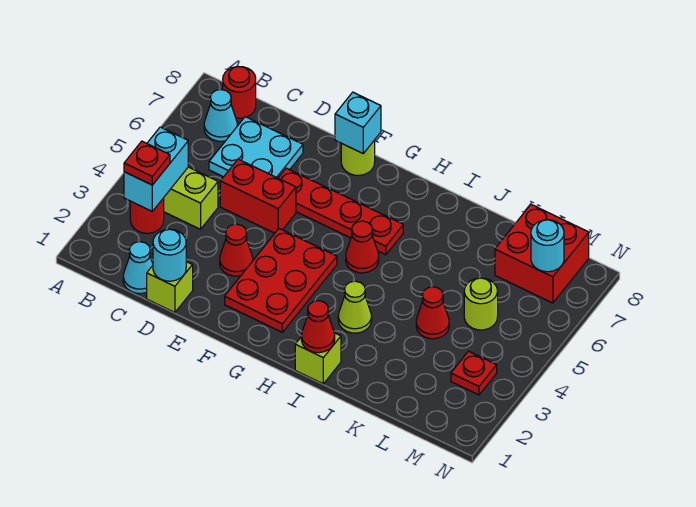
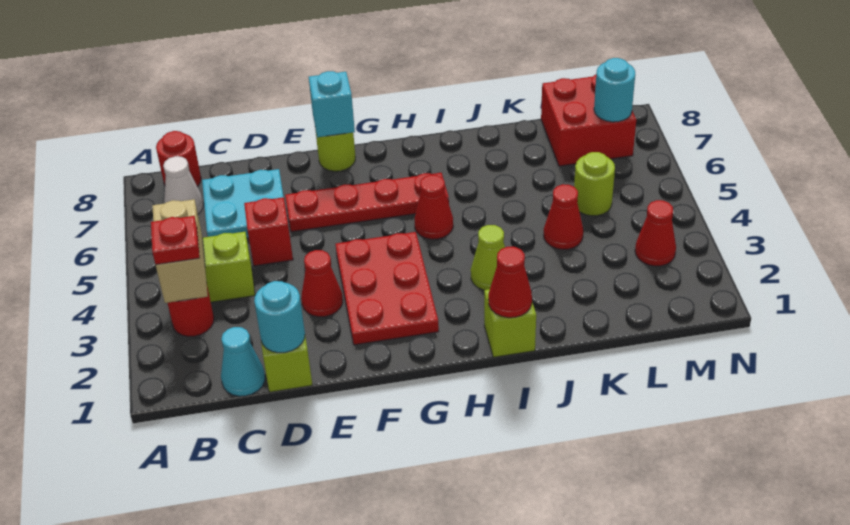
cyan 1x2 brick [124,127,188,211] -> tan 1x2 brick [153,199,208,303]
cyan 1x1 cone [204,90,237,141] -> white 1x1 cone [163,156,203,214]
red 1x2 brick [220,159,296,233] -> red 1x1 brick [244,197,293,266]
red 1x1 plate [451,351,497,395] -> red 1x1 cone [635,200,676,266]

